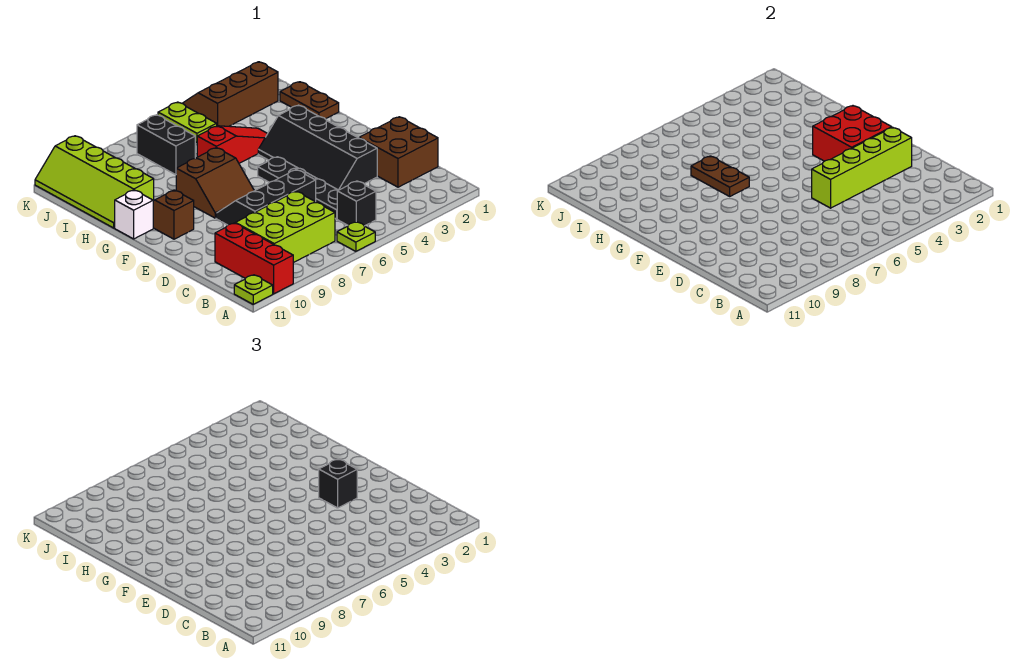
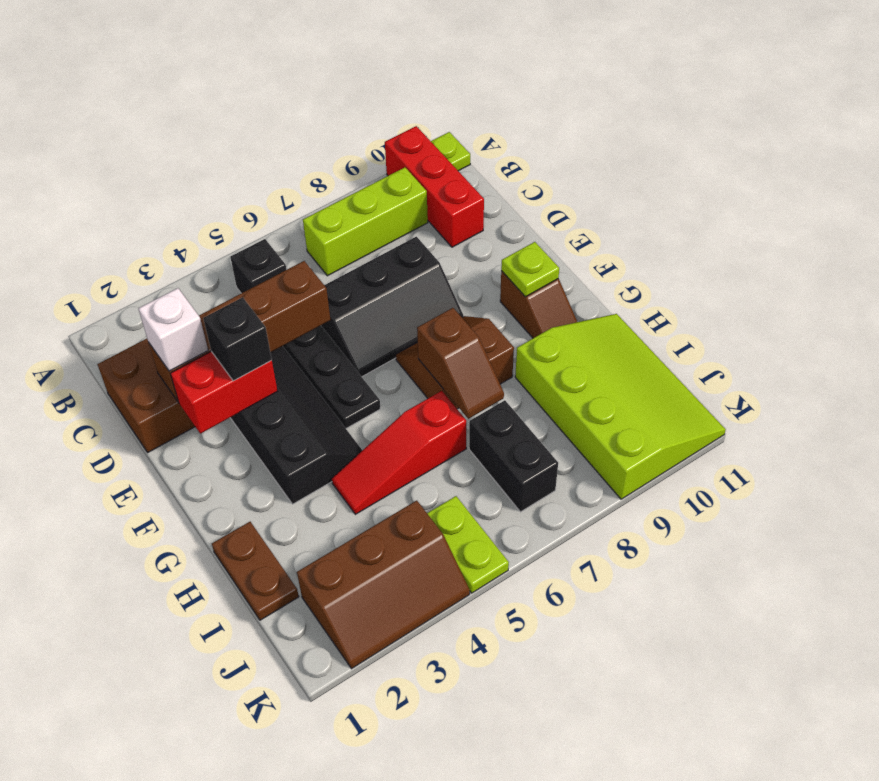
lime 1x1 plate [337,222,375,251] -> lime 1x1 plate moved to [501,242,559,297]
lime 2x3 brick [235,191,335,263] -> lime 1x3 brick [303,167,428,276]
lime 1x4 brick [812,127,912,208] -> brown 1x4 brick [149,261,330,402]
red 2x2 brick [813,106,892,161] -> red 1x2 brick [171,351,277,434]
brown 1x2 plate [691,156,749,196] -> brown 1x2 slope [417,308,504,419]
white 1x1 brick [115,190,153,239] -> white 1x1 brick moved to [138,288,208,371]
lime 2x4 slope [35,136,154,228] -> lime 3x4 slope [515,314,726,499]

